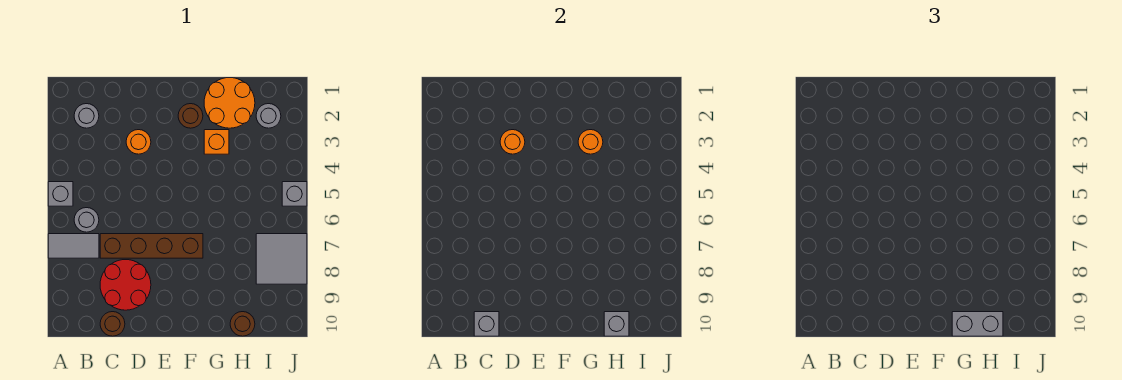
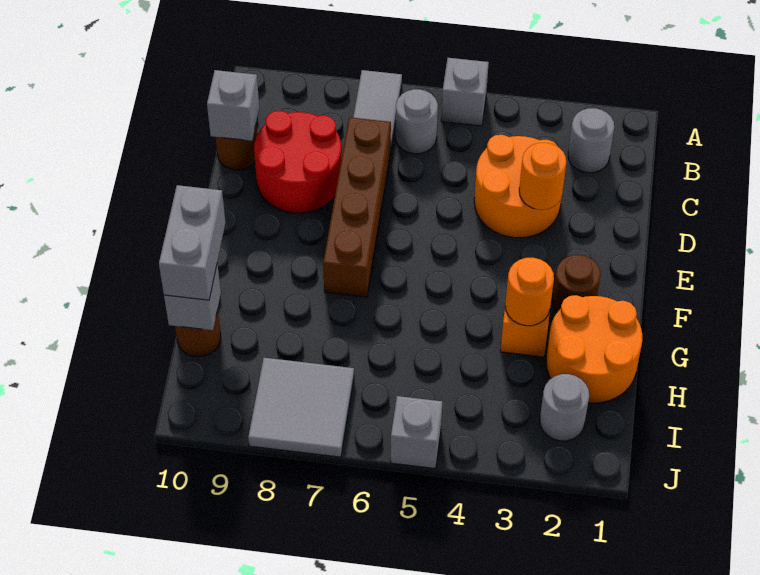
orange 1x1 round brick [126,130,151,154] -> orange 2x2 round brick [474,135,561,238]

